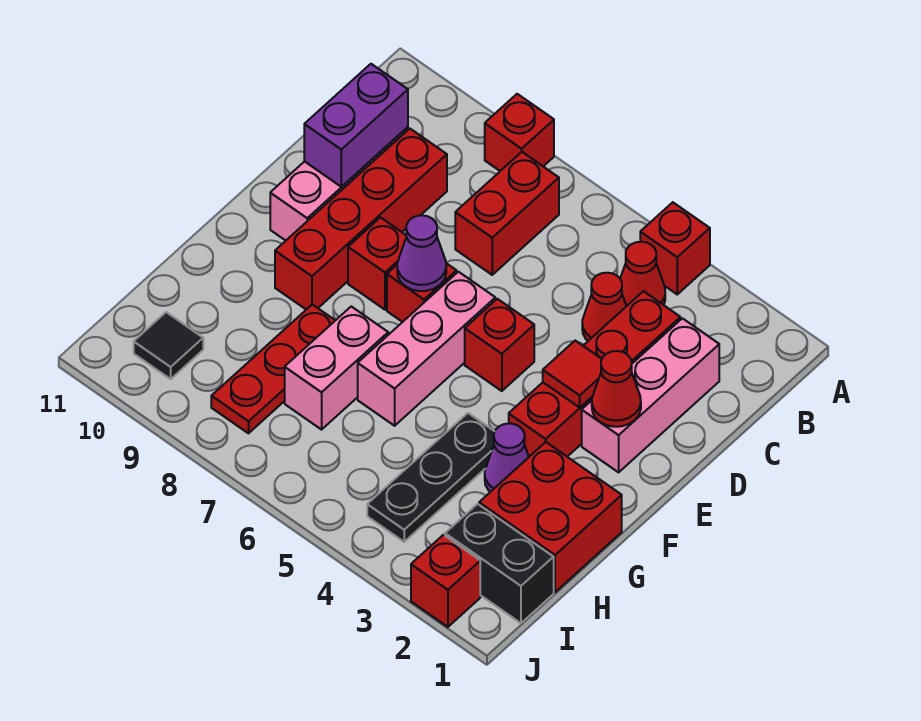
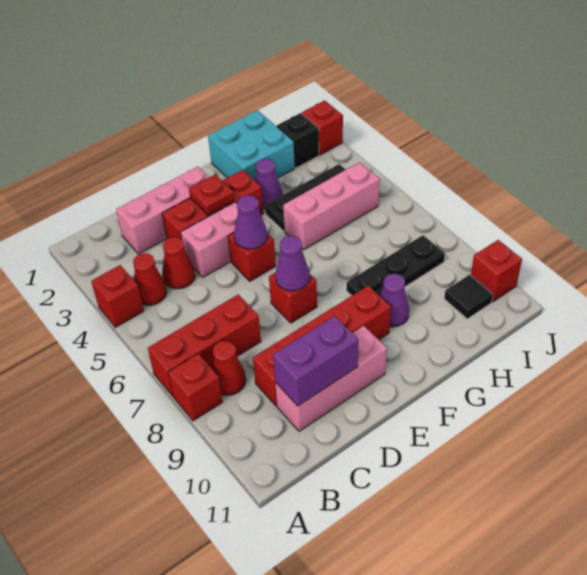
red 1x2 brick [455,152,559,275] -> red 1x3 brick [148,294,261,396]
red 1x4 brick [509,291,680,457] -> red 1x3 brick [162,170,263,239]
red 1x1 cone [592,351,641,427] -> red 1x1 cone moved to [212,341,246,395]
red 1x1 tile [543,341,602,407] -> red 1x1 plate [189,174,234,215]
none -> purple 1x1 cone [234,196,267,249]
pink 1x3 brick [358,272,495,426] -> pink 1x3 brick moved to [283,162,380,250]
red 1x1 brick [348,218,406,310] -> red 1x1 brick moved to [471,240,522,302]
red 2x2 brick [479,442,622,592] -> cyan 2x2 brick [208,110,295,180]
pink 1x2 brick [285,307,388,430] -> pink 1x2 brick moved to [181,202,238,277]
red 1x3 plate [211,305,335,433] -> black 1x3 plate [346,235,445,296]
none -> purple 1x1 cone [380,274,409,327]
black 1x2 brick [445,504,554,623] -> black 1x1 brick [277,113,319,168]

